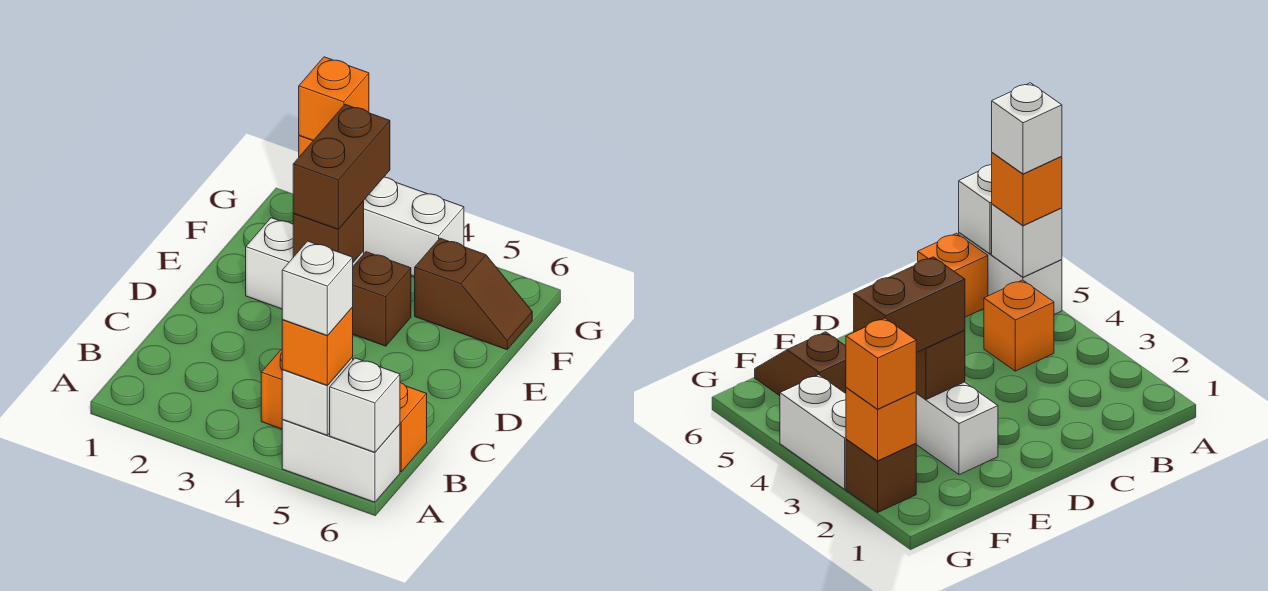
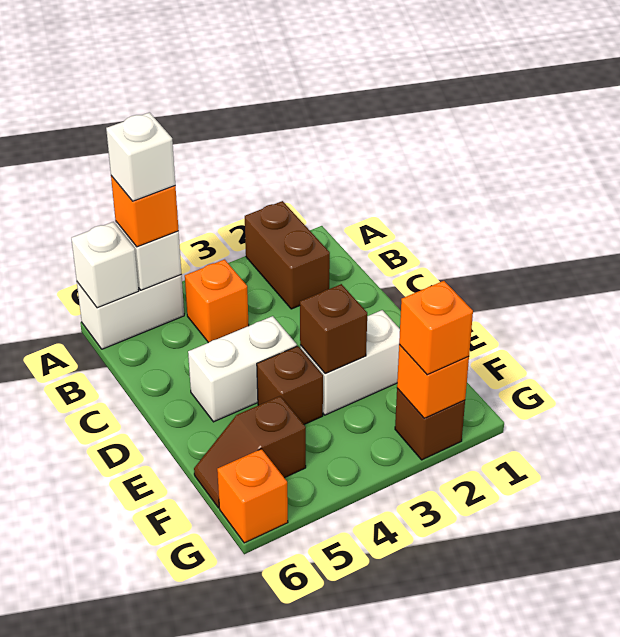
orange 1x1 brick [400,383,427,472] -> orange 1x1 brick moved to [217,449,288,543]
brown 1x2 brick [293,105,390,229] -> brown 1x2 brick moved to [245,201,330,309]
white 1x2 brick [363,177,464,277] -> white 1x2 brick moved to [188,316,297,422]

